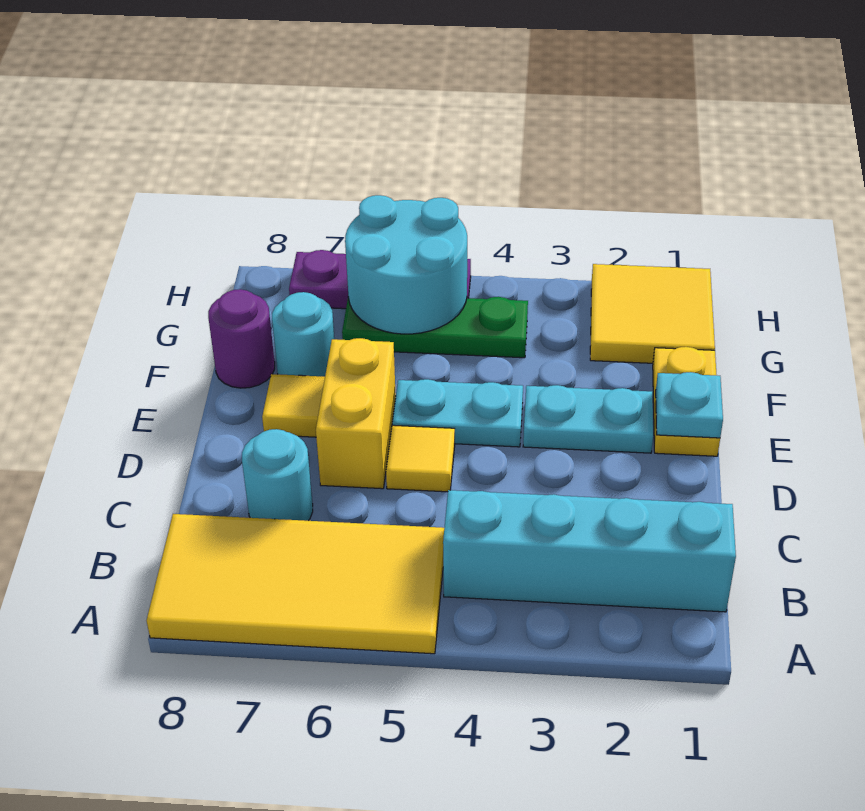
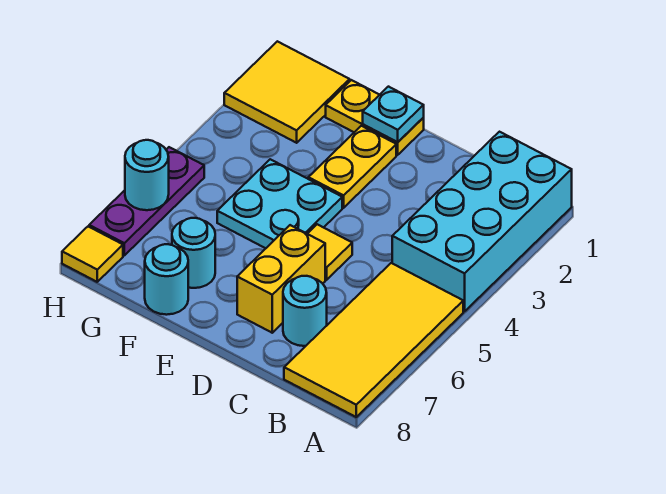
cyan 1x4 brick [443,490,736,612] -> cyan 2x4 brick [392,132,572,311]
yellow 1x2 brick [316,338,396,489] -> yellow 1x2 brick turned to [237,225,325,333]
cyan 1x2 plate [523,385,653,453] -> yellow 1x2 plate [308,126,396,208]
cyan 1x2 plate [392,379,523,447] -> cyan 2x2 plate [217,159,342,248]
yellow 1x1 tile [262,374,325,437] -> yellow 1x1 tile moved to [62,226,123,282]
purple 1x1 round brick [208,289,275,388] -> cyan 1x1 round brick [145,244,188,315]
green 1x3 plate [342,297,528,358] -> none
cyan 2x2 round brick [345,195,467,334] -> cyan 1x1 round brick [125,140,169,210]

